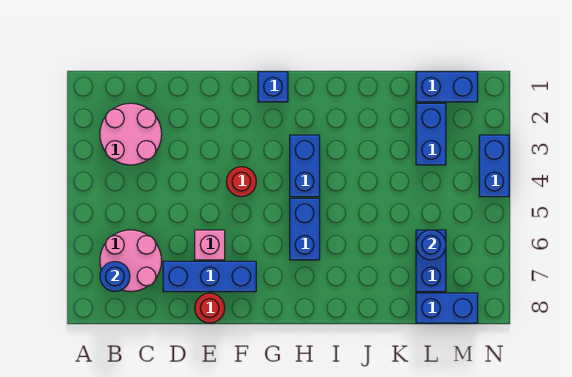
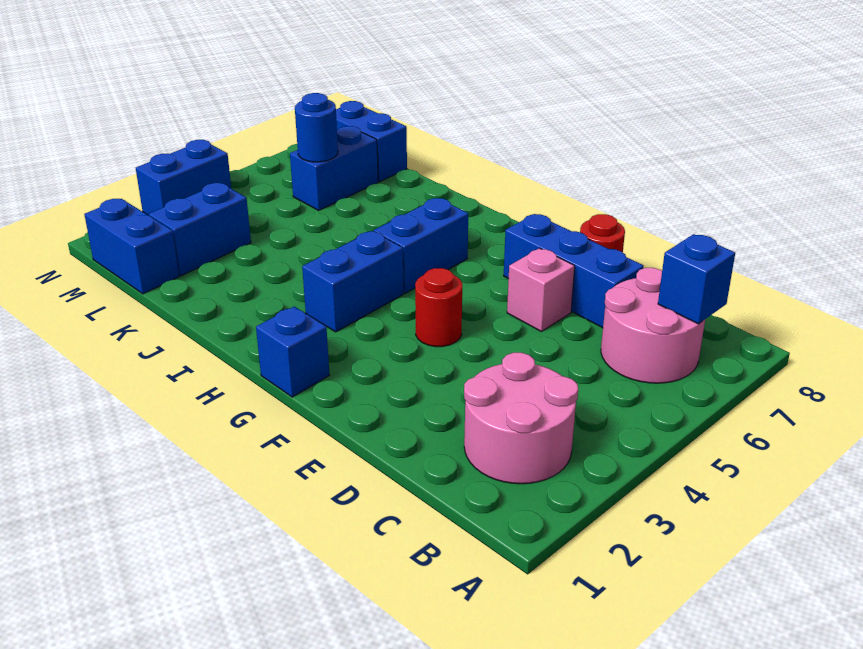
blue 1x1 round brick [100,262,130,292] -> blue 1x1 brick [658,234,735,324]

